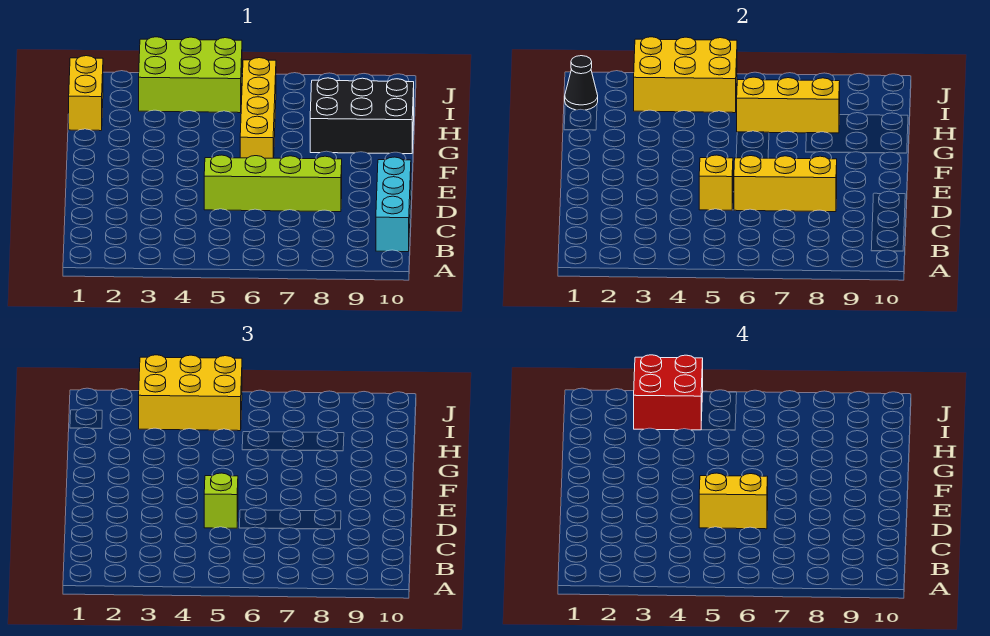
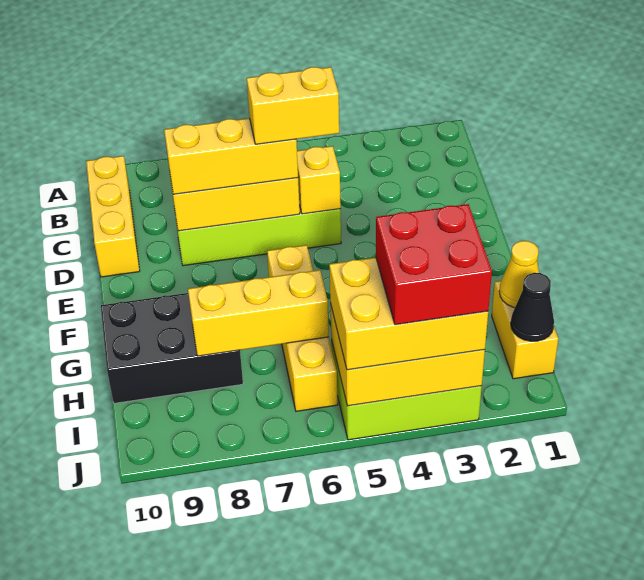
cyan 1x3 brick [376,157,411,252] -> yellow 1x3 brick [86,156,140,277]
lime 1x1 brick [204,473,238,528] -> none
none -> yellow 1x3 brick [164,118,298,194]
none -> yellow 1x1 cone [499,241,539,308]

